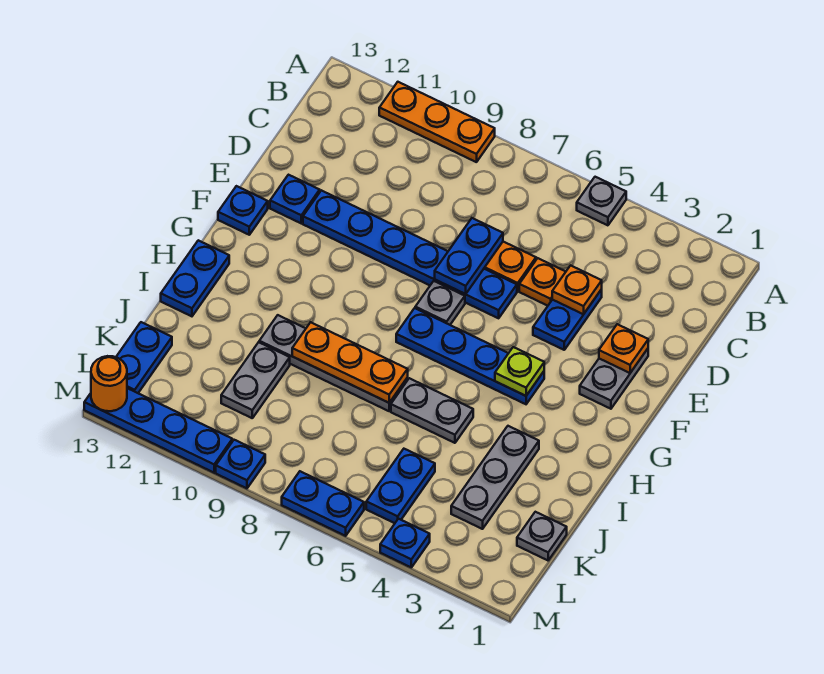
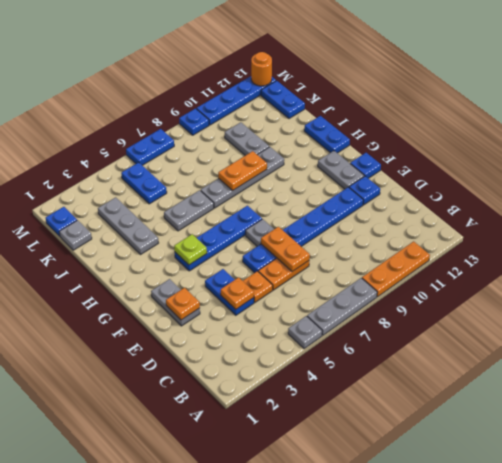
none -> grey 1x3 plate [307,278,377,335]
blue 1x2 plate [435,218,503,294] -> orange 1x2 plate [261,227,310,272]
none -> grey 1x2 plate [318,151,364,189]
orange 1x3 plate [292,322,408,403] -> orange 1x2 plate [218,151,267,191]
blue 1x1 plate [380,519,430,567] -> blue 1x1 plate moved to [46,207,77,236]

